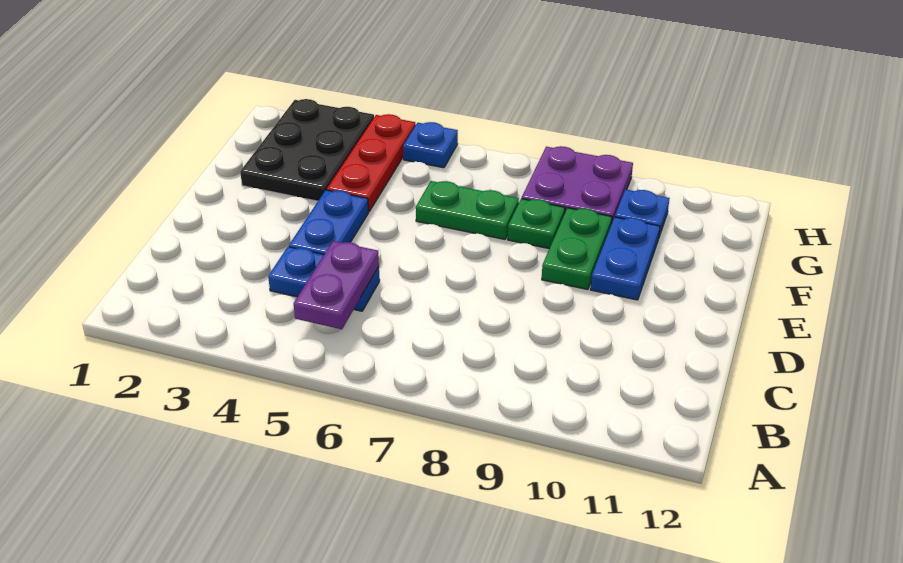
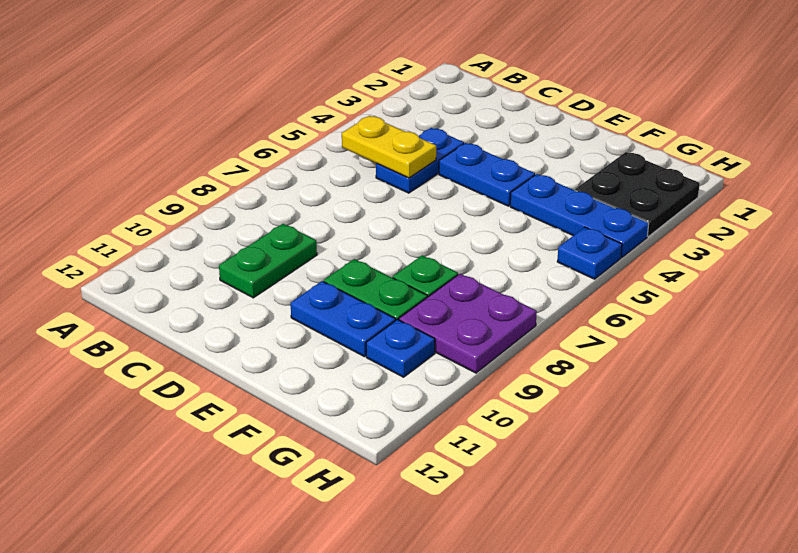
purple 1x2 plate [294,241,379,329] -> yellow 1x2 plate [342,116,436,178]
black 2x3 plate [240,99,374,201] -> black 2x2 plate [575,152,700,237]
red 1x3 plate [327,114,416,212] -> blue 1x3 plate [510,174,649,257]
green 1x2 plate [416,181,519,239] -> green 1x2 plate moved to [219,224,317,298]

